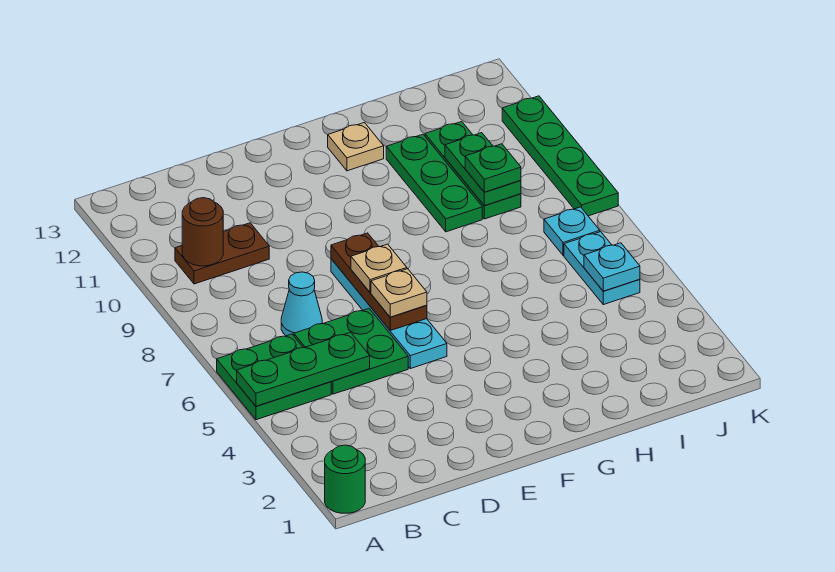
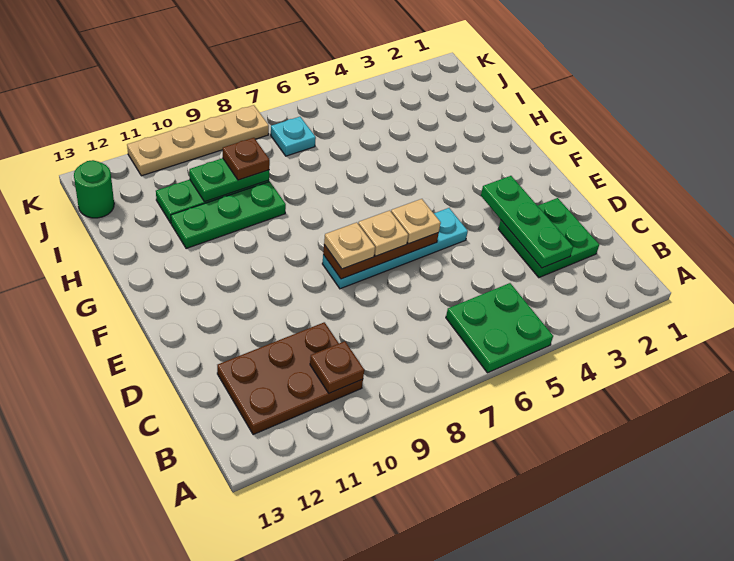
green 1x1 round brick [325,445,365,513] -> green 1x1 round brick moved to [74,160,114,218]
green 1x3 plate [237,332,370,406] -> green 1x3 plate moved to [481,176,573,268]
brown 1x2 plate [175,223,269,284] -> brown 2x3 plate [217,322,363,435]
brown 1x1 round brick [182,198,223,266] -> brown 1x1 plate [310,341,364,393]
green 2x2 plate [294,309,408,394] -> green 2x2 plate moved to [498,198,599,278]
cyan 1x1 cone [281,272,322,336] -> none
tan 1x1 plate [328,123,384,171] -> tan 1x1 plate moved to [324,222,375,269]
green 1x1 plate [465,144,521,192] -> brown 1x1 plate [223,138,270,180]
cyan 1x2 plate [564,232,640,305] -> none
cyan 1x1 plate [584,243,640,291] -> none
green 1x4 plate [502,96,618,216] -> tan 1x4 plate [127,105,269,176]

